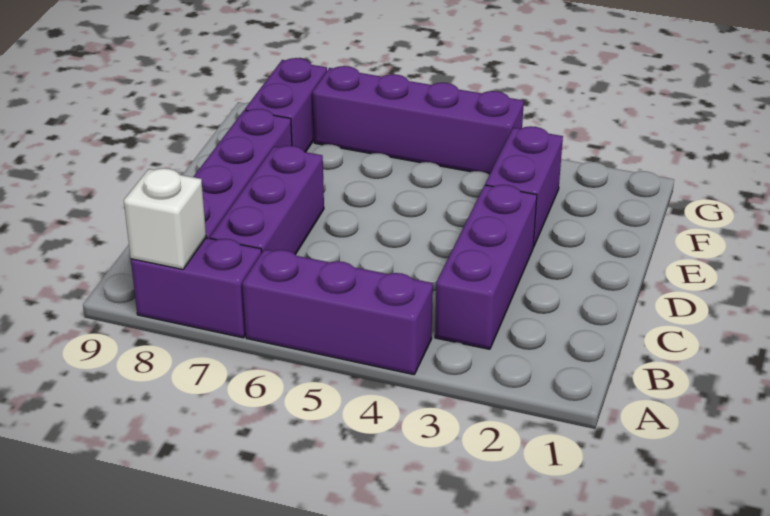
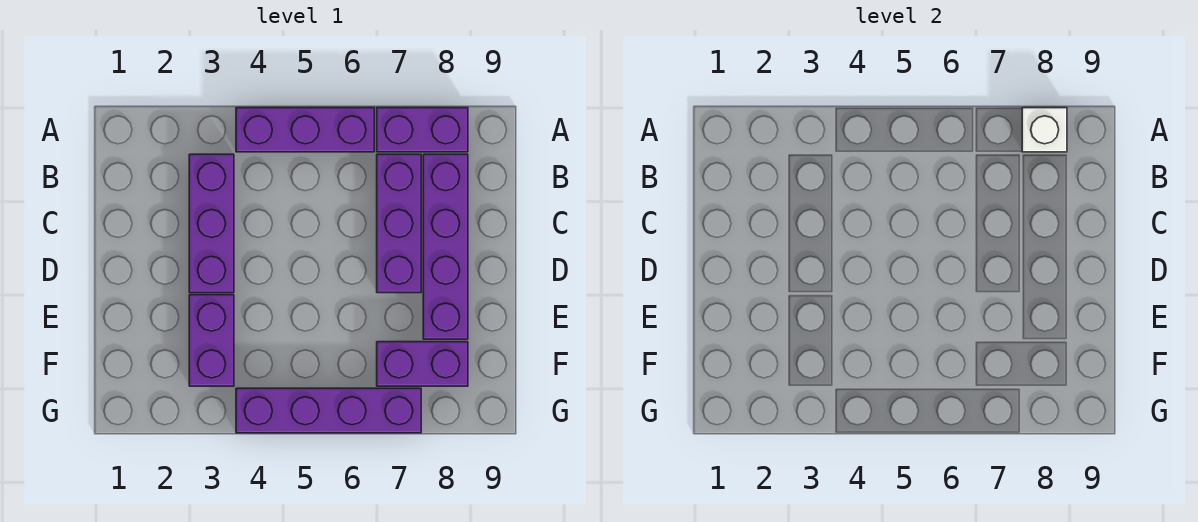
purple 1x2 brick [245,58,327,152] -> purple 1x2 brick turned to [377,342,468,386]

